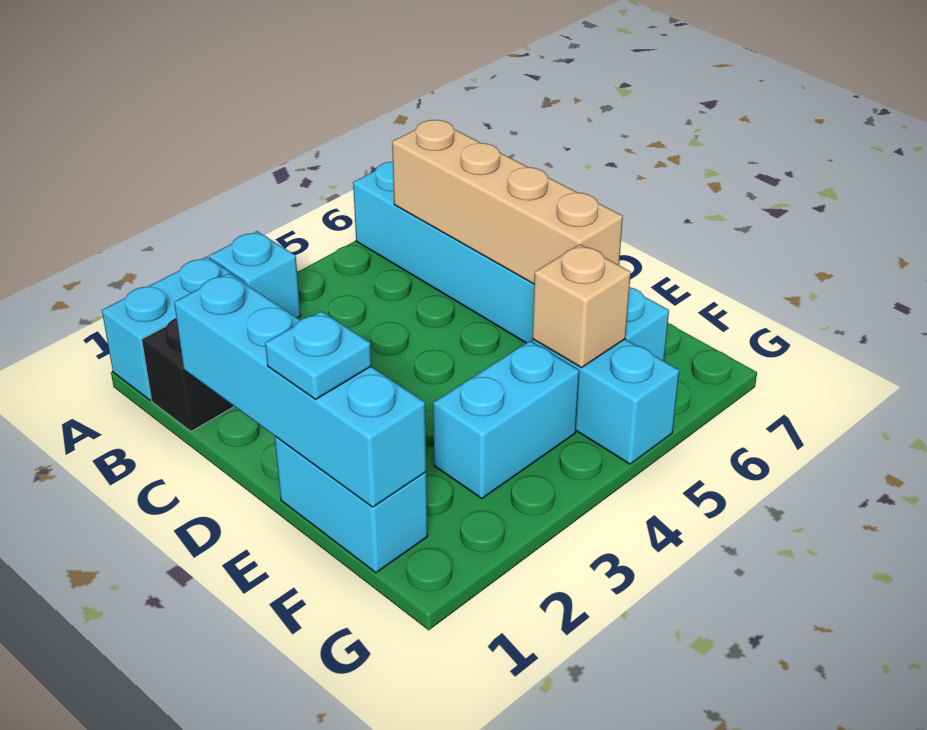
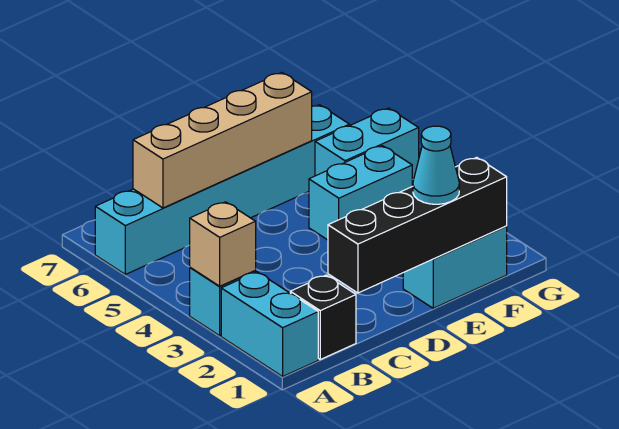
cyan 1x4 brick [174,273,426,507] -> black 1x4 brick [328,157,507,293]
cyan 1x1 plate [265,311,371,399] -> cyan 1x1 cone [413,126,459,204]
cyan 1x2 brick [433,341,579,499] -> cyan 1x2 brick turned to [309,146,412,240]
tan 1x1 brick [532,245,631,368] -> tan 1x1 brick moved to [190,202,256,286]

